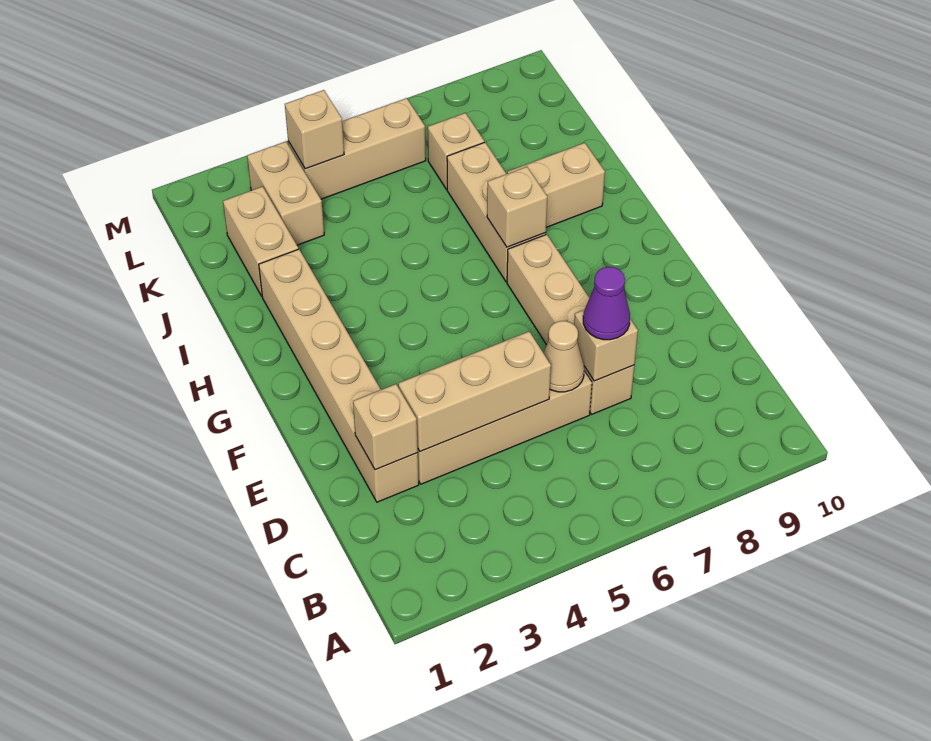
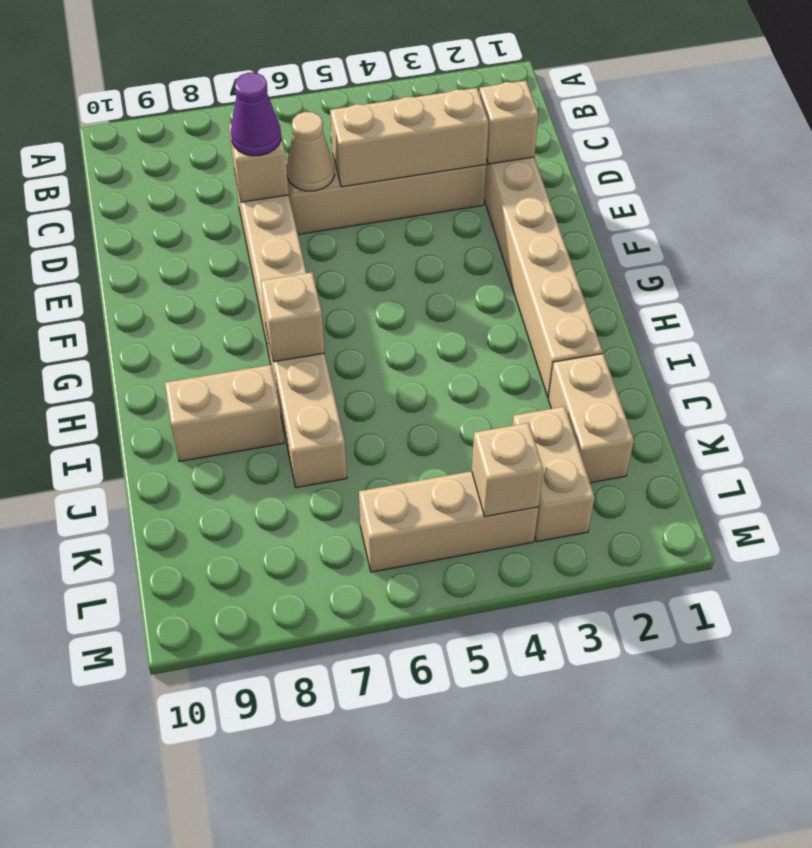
tan 1x1 brick [428,113,484,189] -> none

